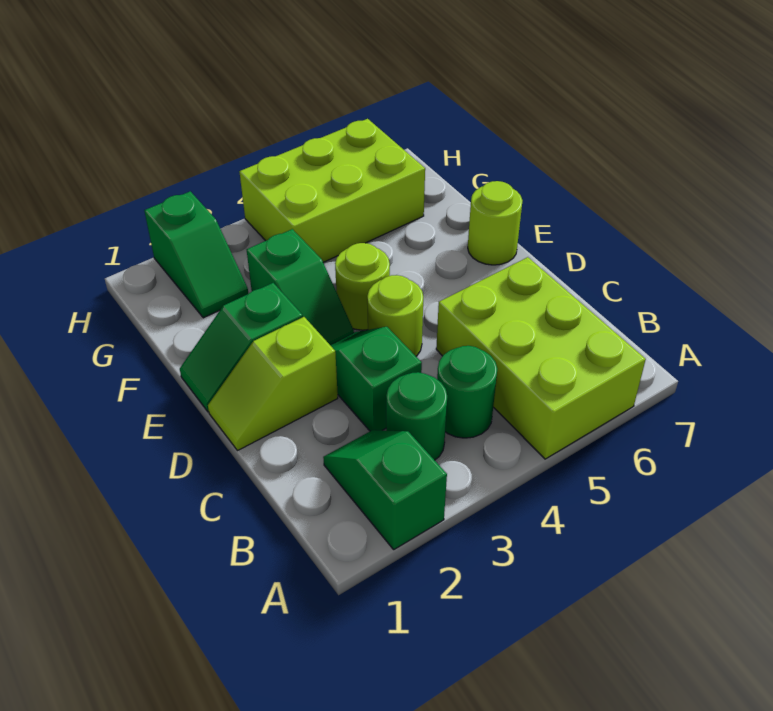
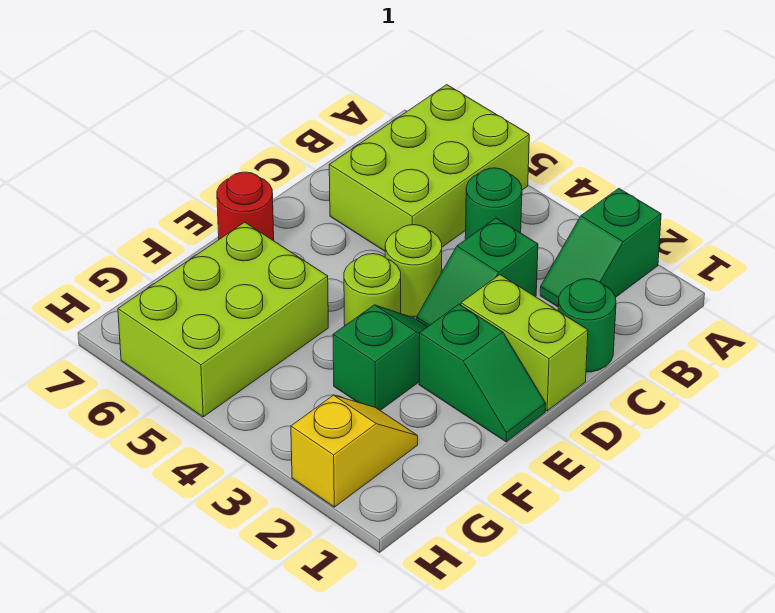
green 1x1 round brick [386,372,447,460] -> green 1x1 round brick moved to [558,279,616,372]
lime 1x2 slope [208,317,338,451] -> lime 1x2 brick [461,275,588,411]
lime 1x1 round brick [468,181,523,265] -> red 1x1 round brick [217,172,274,241]
green 1x2 slope [144,191,248,318] -> yellow 1x2 slope [291,395,418,507]
lime 2x3 brick [239,119,425,262] -> lime 2x3 brick turned to [118,222,328,417]

